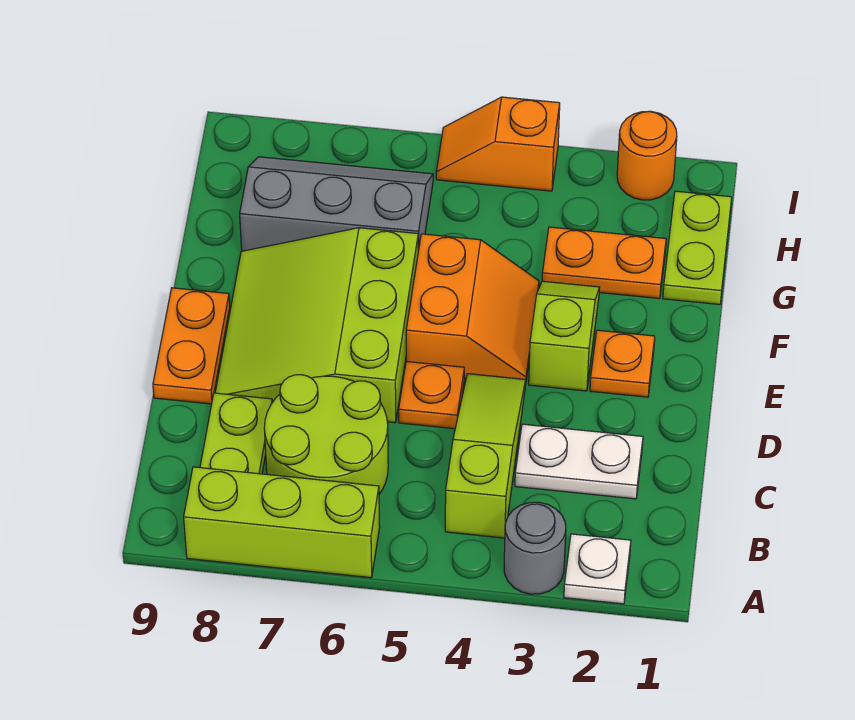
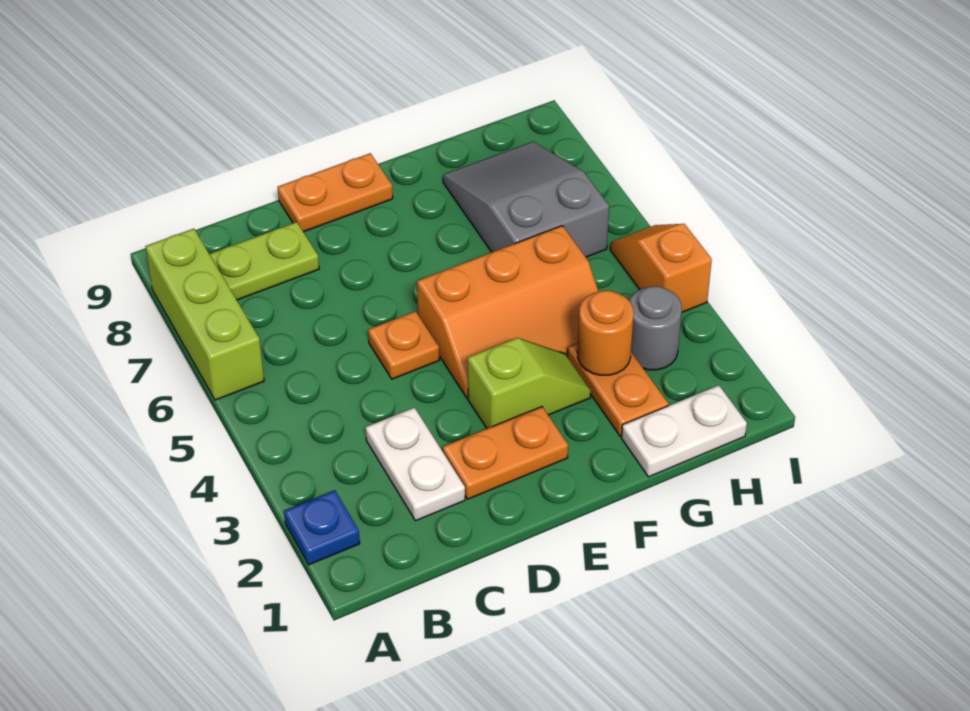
white 1x1 plate [564,534,631,604] -> blue 1x1 plate [284,490,360,565]
grey 1x1 round brick [504,502,566,594] -> grey 1x1 round brick moved to [629,286,682,370]
lime 1x3 slope [445,374,526,538] -> none
lime 2x2 round brick [264,375,388,494] -> none
lime 3x3 slope [215,228,418,423] -> none
orange 1x1 plate [590,330,655,397] -> orange 1x2 plate [443,407,568,499]
orange 2x2 slope [406,234,539,380] -> orange 2x3 slope [417,226,599,398]
lime 1x2 plate [663,191,732,304] -> white 1x2 plate [621,385,747,477]
grey 2x3 slope [240,157,433,251] -> grey 2x3 slope turned to [443,142,609,257]
orange 1x1 round brick [617,111,677,200] -> orange 1x1 round brick moved to [577,290,634,375]

